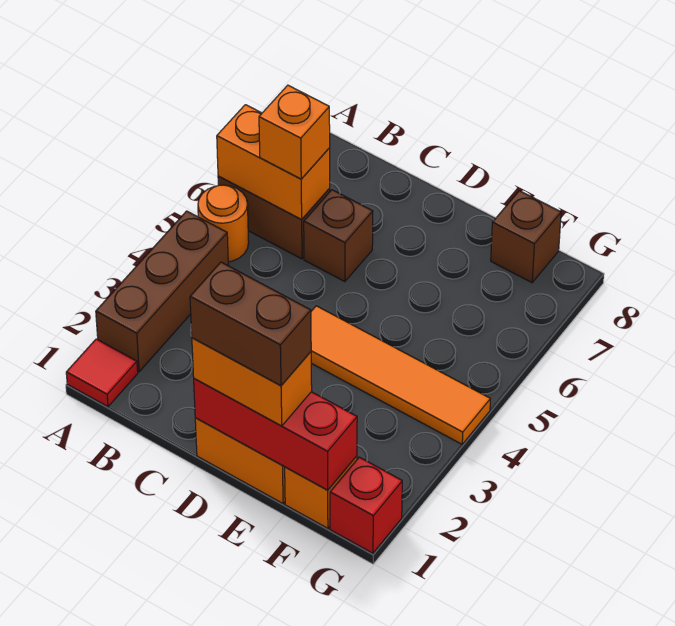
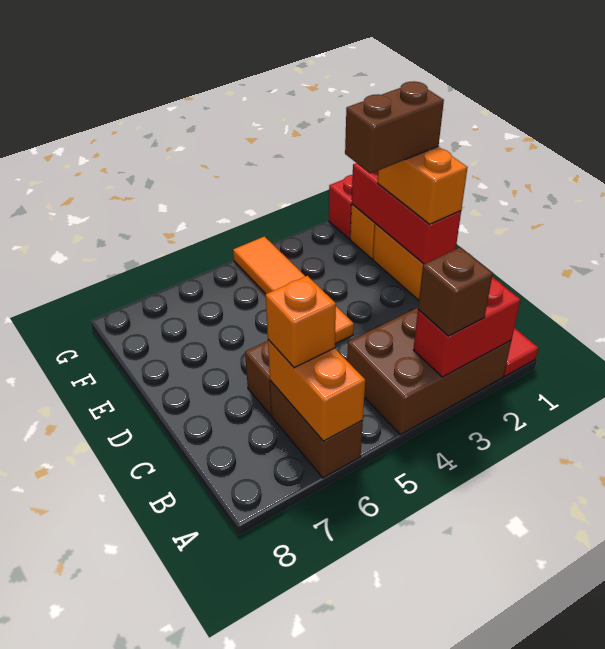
brown 1x3 brick [96,211,228,372] -> brown 2x3 brick [347,308,511,435]
none -> red 1x2 brick [413,277,520,377]
orange 1x1 round brick [198,185,249,262] -> none
brown 1x2 brick [190,262,311,386] -> brown 1x2 brick turned to [345,81,444,174]
brown 1x1 brick [491,191,561,283] -> brown 1x1 brick moved to [418,248,493,336]

